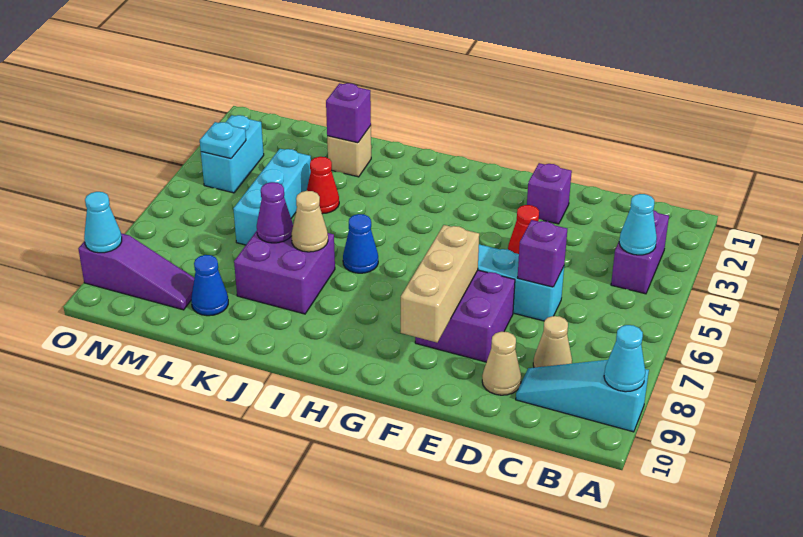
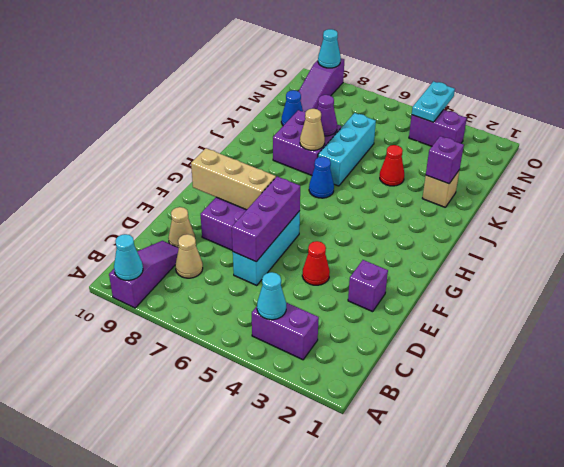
cyan 1x3 slope [516,360,649,432] -> purple 1x3 slope [109,241,179,308]
purple 1x1 brick [518,220,567,287] -> purple 1x3 brick [232,177,300,262]
cyan 1x3 brick [233,149,311,245] -> cyan 1x3 brick turned to [318,113,376,186]
cyan 1x2 brick [201,115,264,193] -> purple 1x2 brick [409,110,467,146]
cyan 1x1 plate [200,122,246,158] -> cyan 1x2 plate [412,81,455,122]

